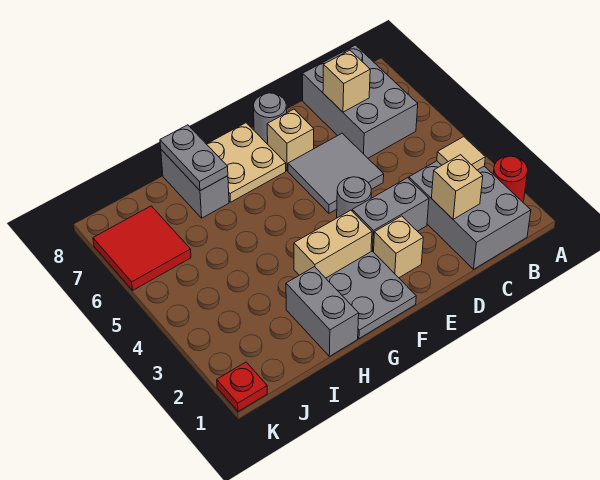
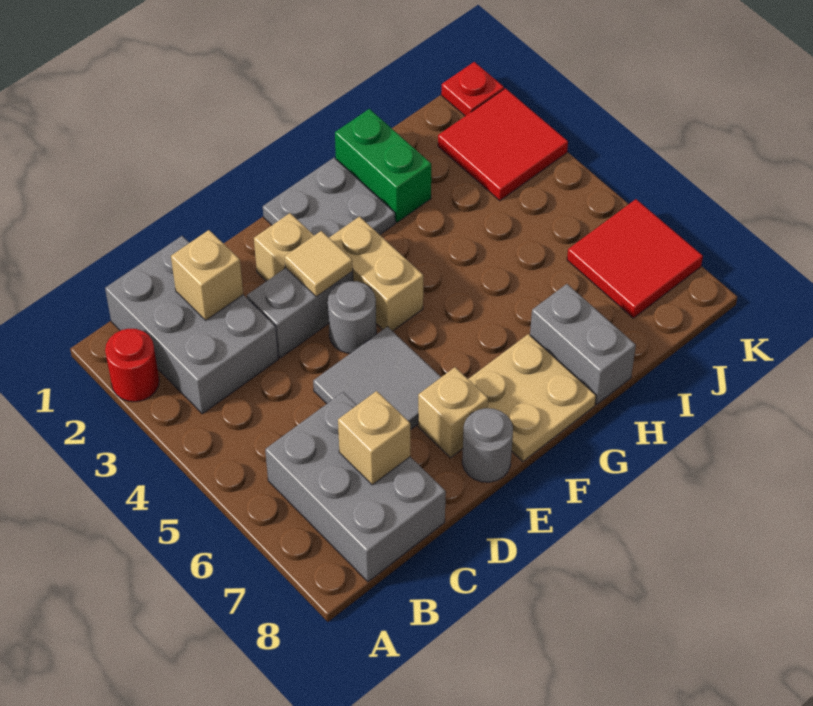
tan 1x1 tile [437,137,485,170] -> tan 1x1 tile moved to [285,231,353,296]
tan 1x2 brick [294,210,372,278] -> tan 1x2 brick turned to [329,216,423,331]
grey 1x2 brick [286,267,359,356] -> green 1x2 brick [335,109,431,222]
grey 1x2 plate [160,125,228,191] -> none
none -> red 2x2 tile [438,88,568,201]

